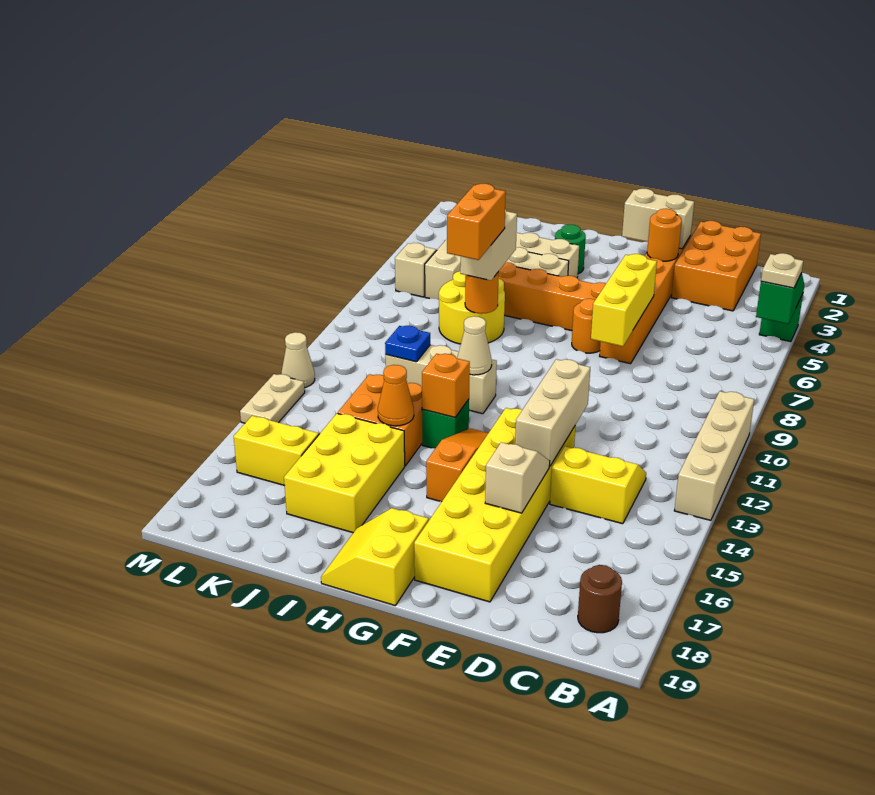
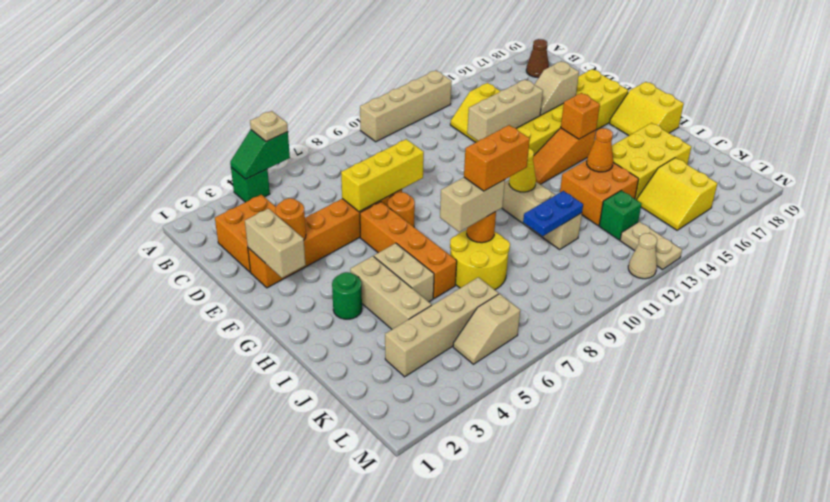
brown 1x1 round brick [578,565,622,633] -> brown 1x1 cone [526,39,549,77]
orange 2x3 brick [671,221,761,311] -> orange 2x2 brick [215,195,276,272]
yellow 2x2 slope [321,508,429,605] -> yellow 2x2 slope turned to [609,82,684,135]
tan 1x1 cone [457,316,492,375] -> yellow 1x1 cone [509,148,536,192]
green 1x1 brick [422,399,469,448] -> green 1x1 brick moved to [599,190,642,240]
orange 1x1 brick [422,354,470,417] -> orange 1x1 brick moved to [561,93,600,139]
blue 1x1 plate [385,326,430,362] -> blue 1x2 plate [523,191,583,236]
tan 1x2 plate [240,374,305,423] -> tan 1x2 plate turned to [620,221,682,270]

